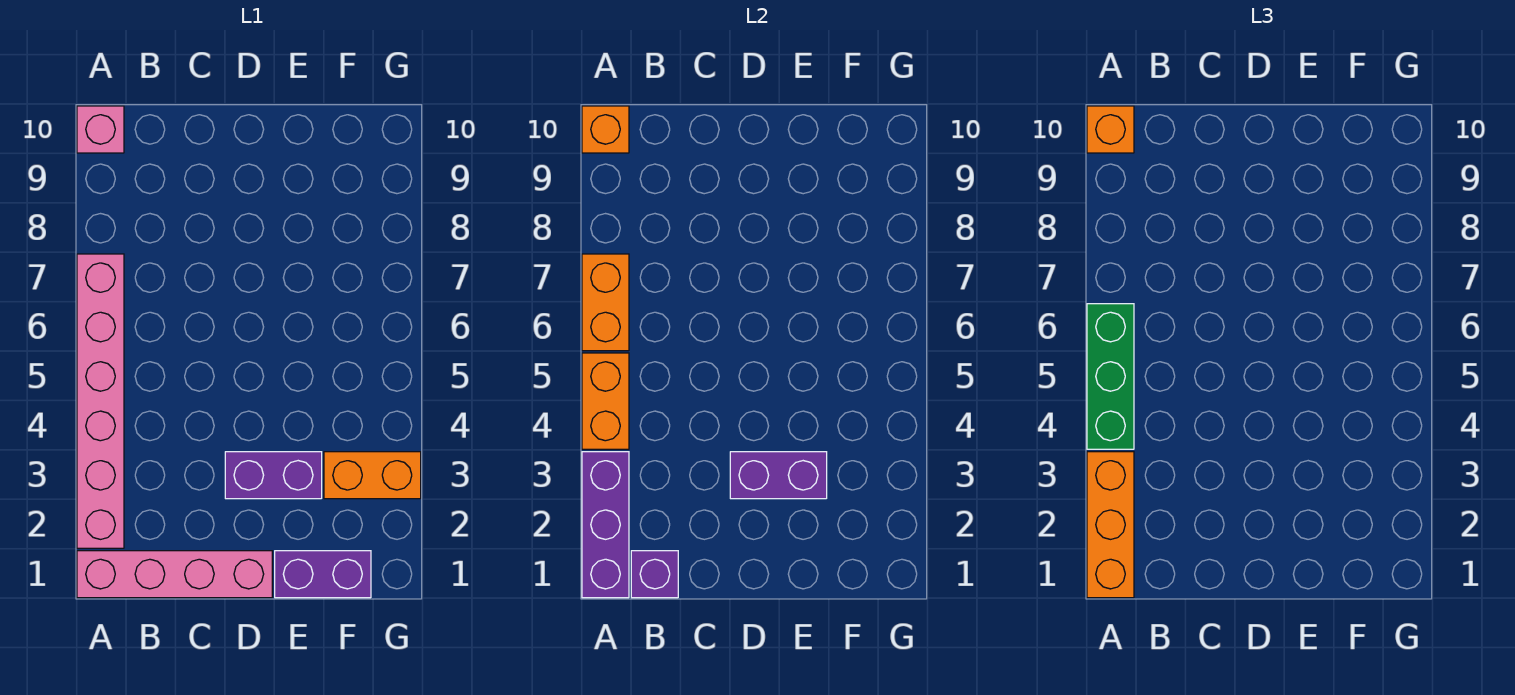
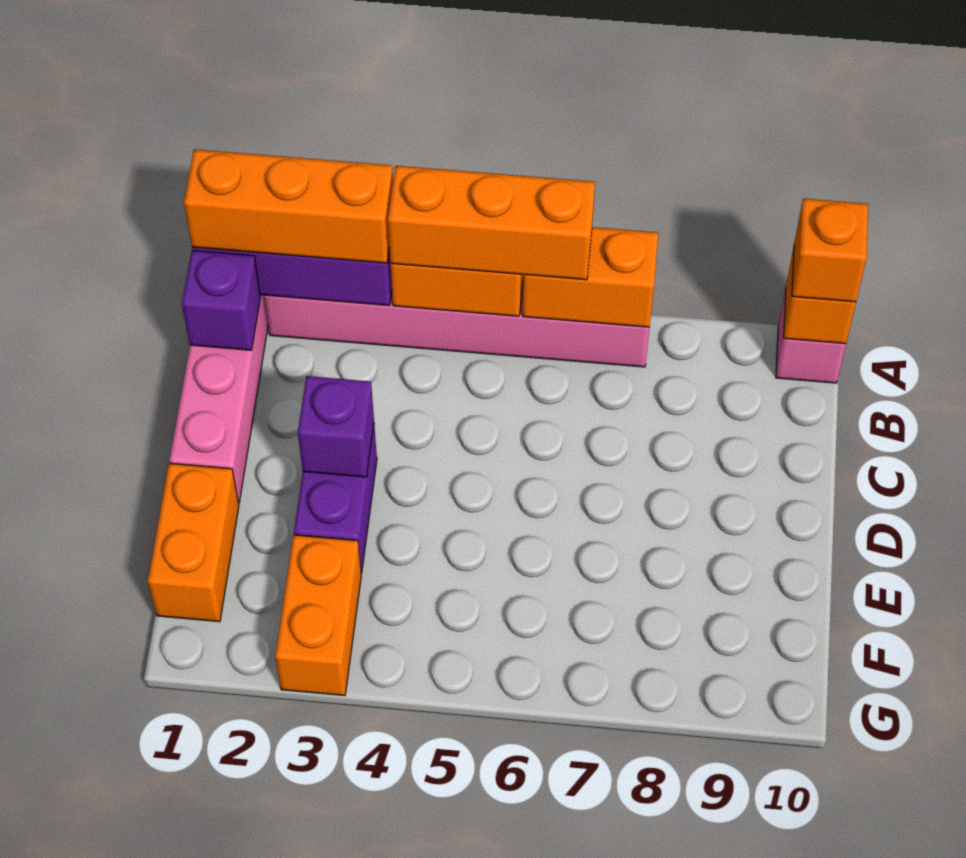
green 1x3 brick [1087,304,1134,449] -> orange 1x3 brick [388,166,595,280]
purple 1x2 brick [730,452,827,499] -> purple 1x1 brick [298,376,374,477]
purple 1x2 brick [275,551,371,598] -> orange 1x2 brick [148,463,239,622]

